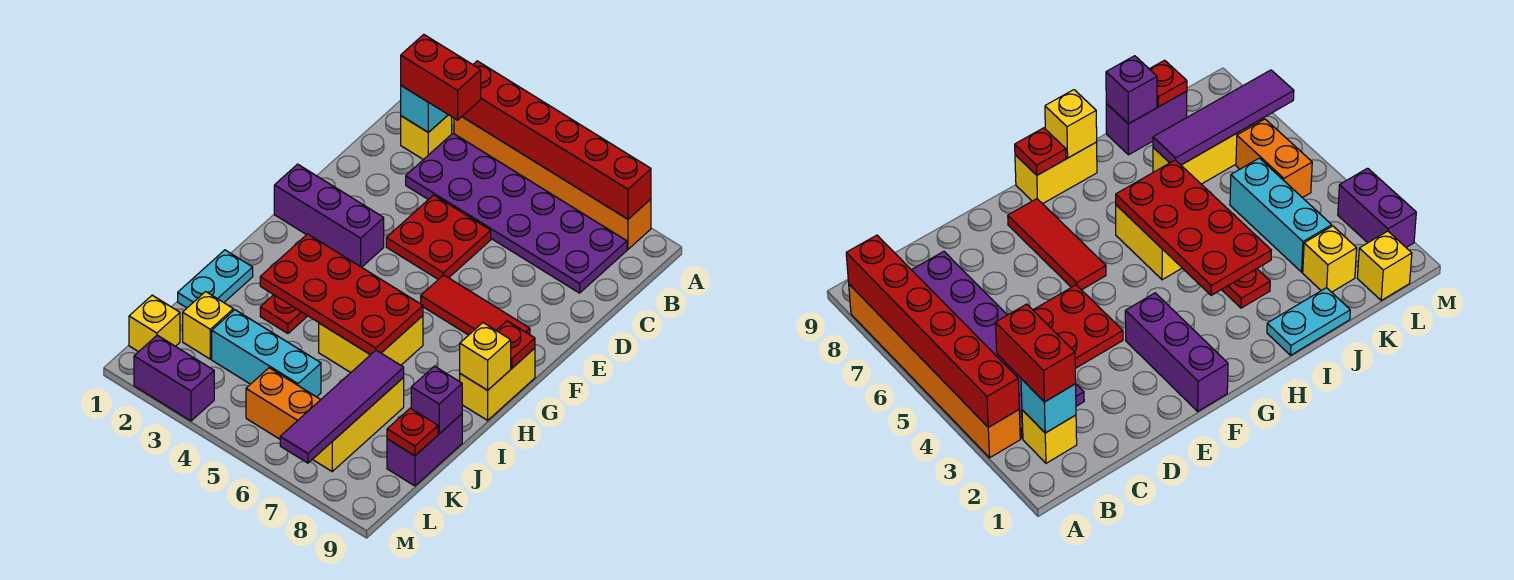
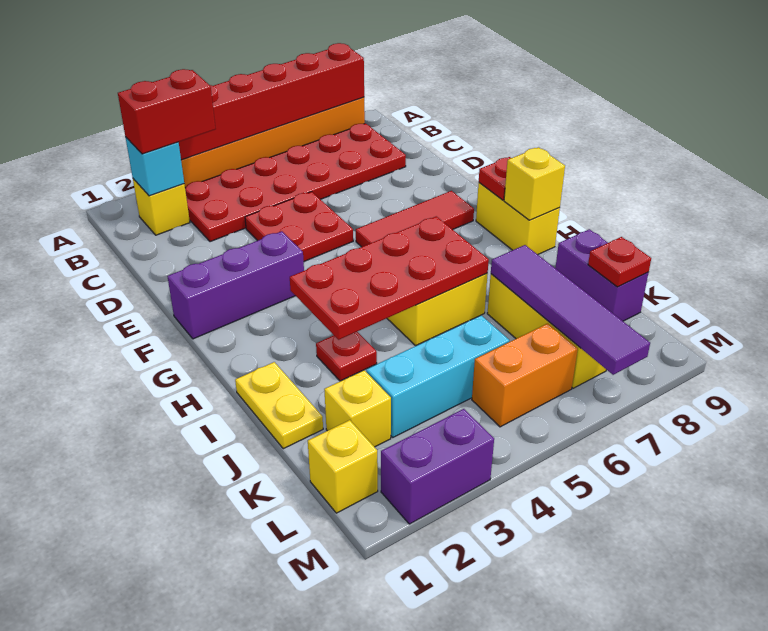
purple 2x6 plate [406,133,627,293] -> red 2x6 plate [185,123,406,242]
cyan 1x2 plate [178,250,253,308] -> yellow 1x2 plate [235,362,323,449]
purple 1x1 brick [411,366,462,434] -> none

